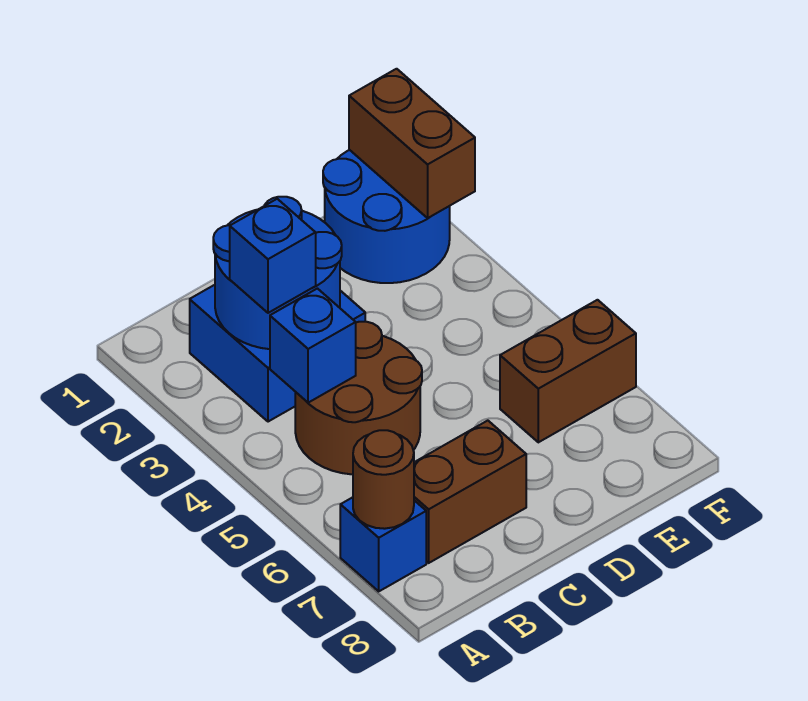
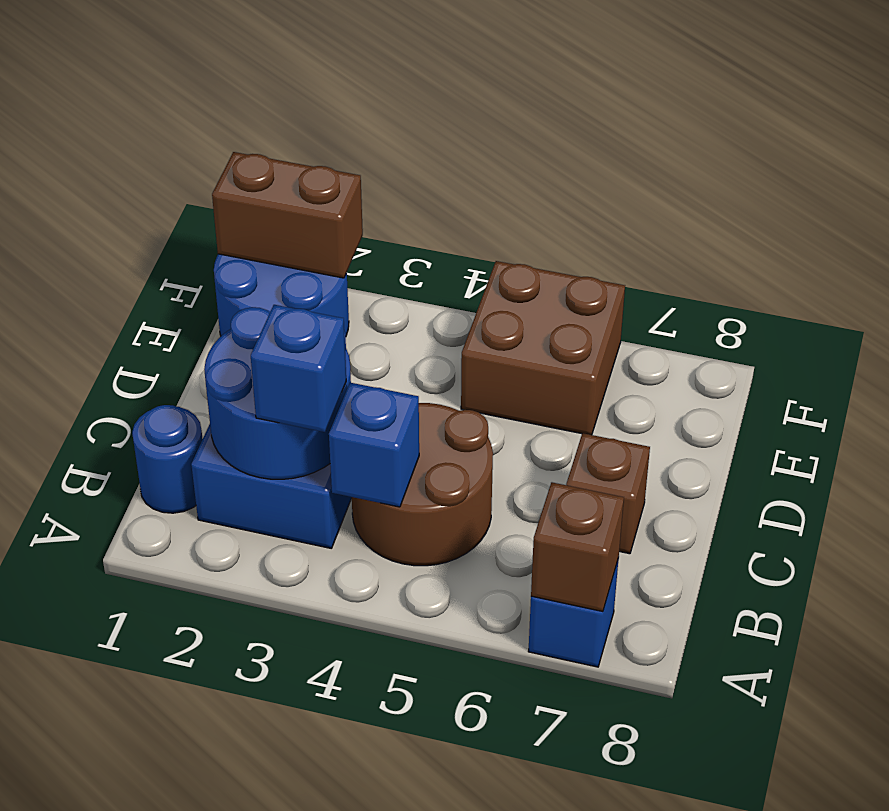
brown 1x1 round brick [353,430,414,529] -> brown 1x1 brick [531,482,624,612]
none -> blue 1x1 round brick [132,405,203,513]
brown 1x2 brick [414,421,526,563] -> brown 1x1 brick [566,433,650,554]
brown 1x2 brick [500,300,636,442] -> brown 2x2 brick [461,261,625,435]

